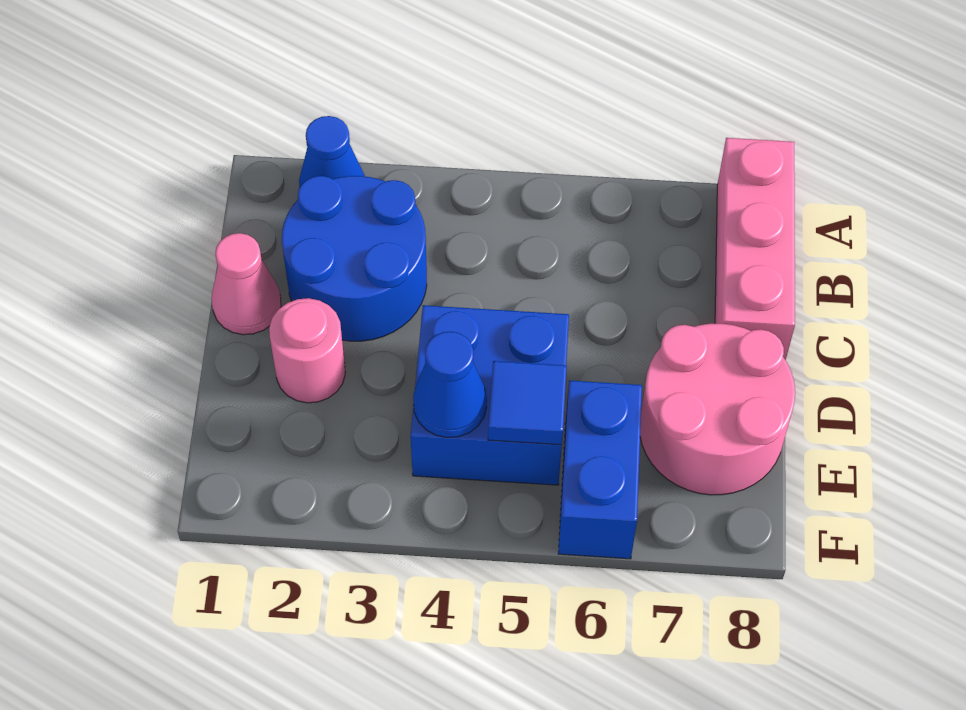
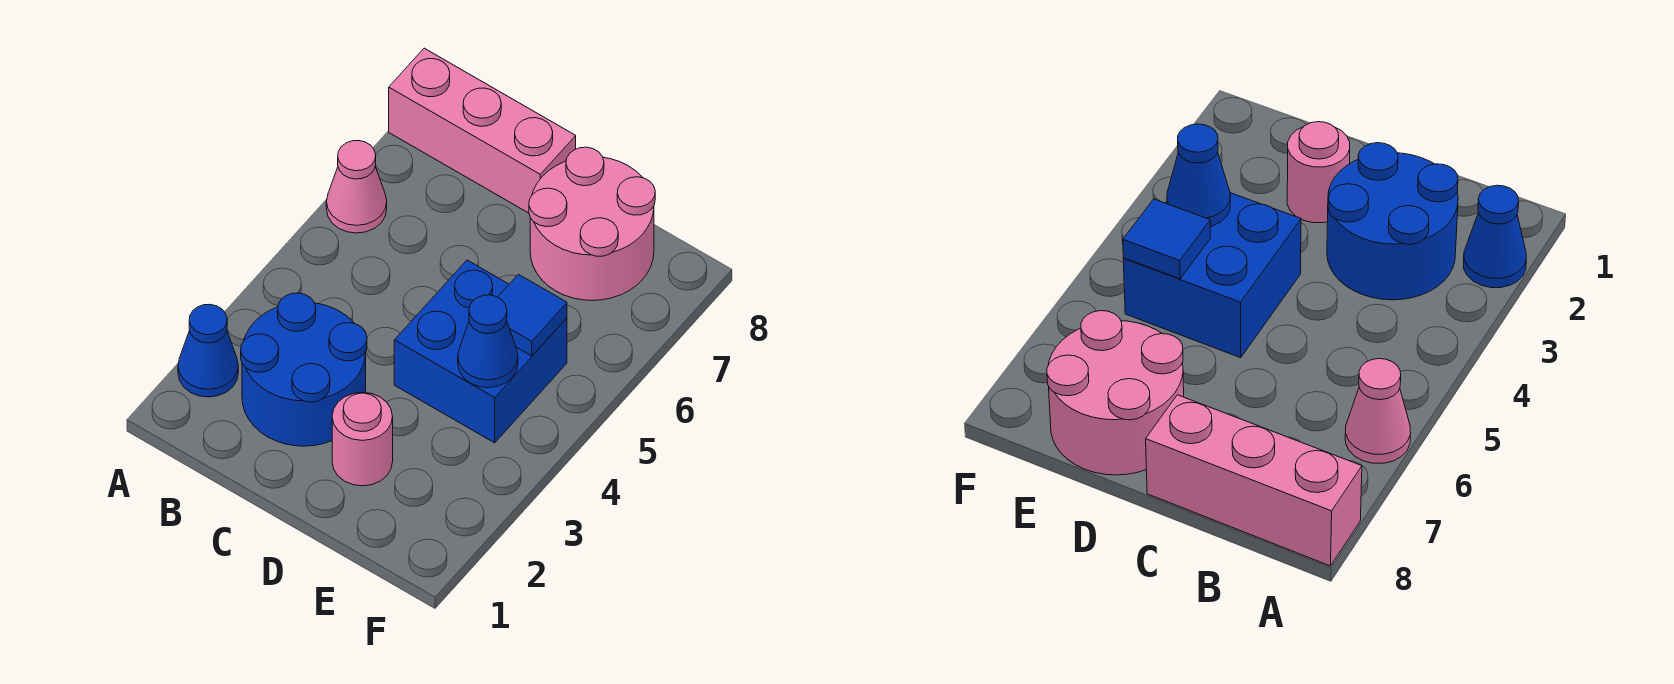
pink 1x1 cone [212,233,281,335] -> pink 1x1 cone moved to [326,141,387,233]
blue 1x2 brick [558,380,642,559] -> none

